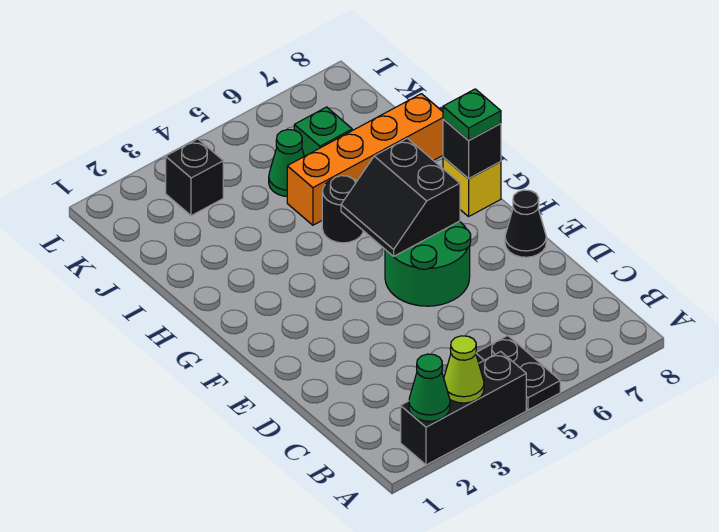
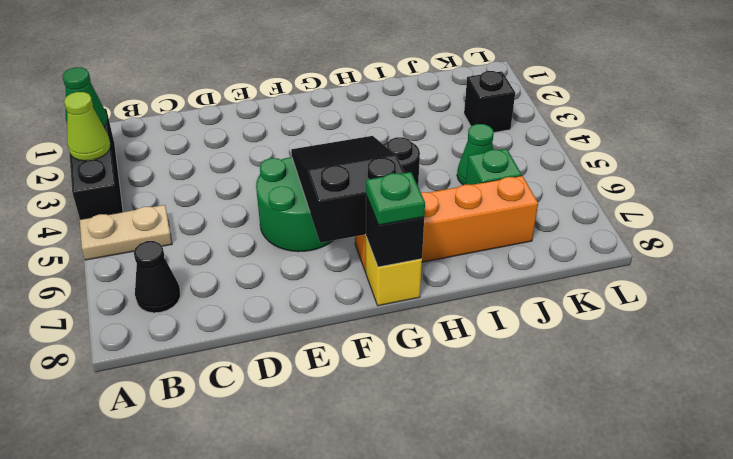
black 1x2 plate [476,336,560,410] -> tan 1x2 plate [80,205,172,260]
black 1x1 cone [505,190,546,257] -> black 1x1 cone moved to [134,241,180,313]
black 2x2 slope [341,138,460,257] -> black 2x3 slope [291,136,404,243]
orange 1x4 brick [287,94,443,225] -> orange 1x4 brick turned to [355,176,538,273]

